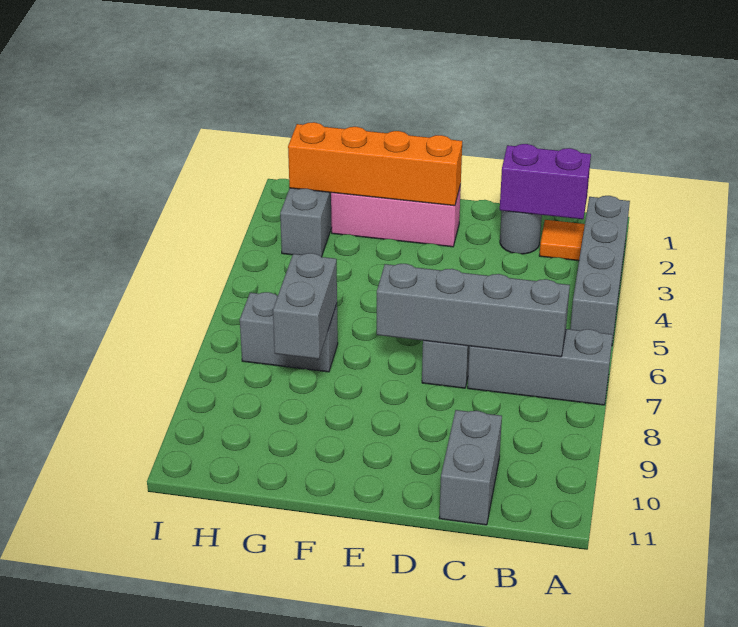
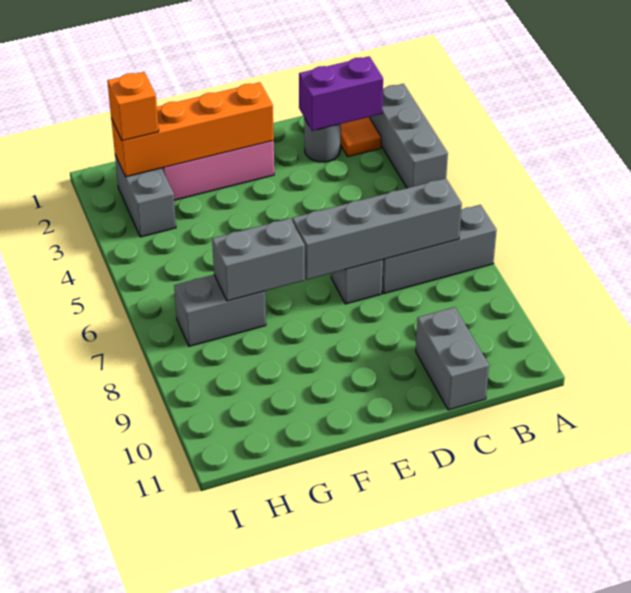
grey 1x4 brick [570,196,630,343] -> grey 1x3 brick [370,84,448,188]
grey 1x2 brick [273,253,337,359] -> grey 1x2 brick turned to [212,218,305,301]
none -> orange 1x1 brick [107,72,159,141]

